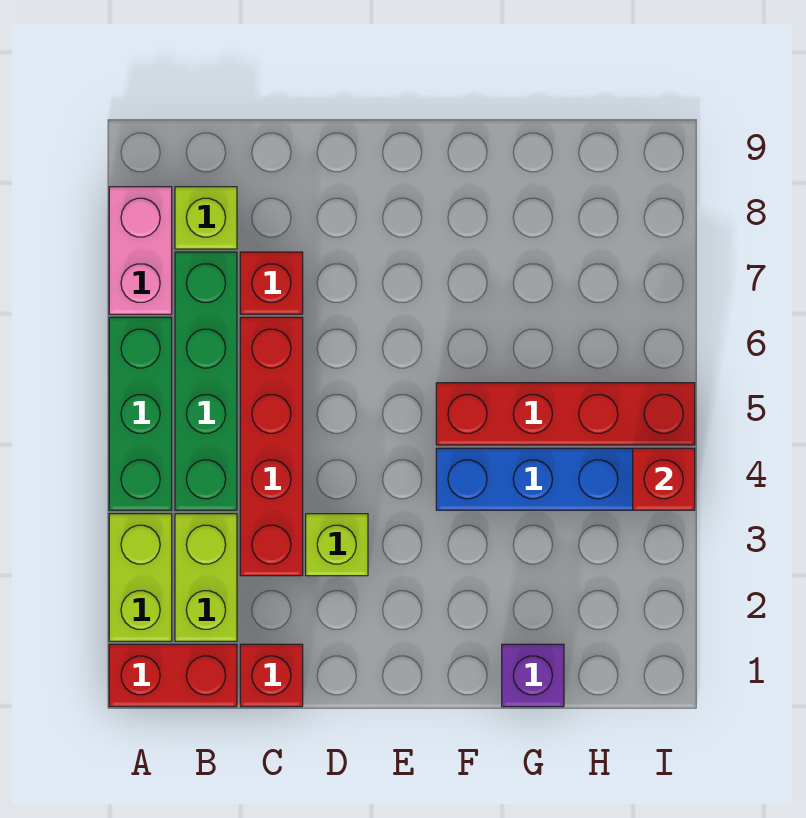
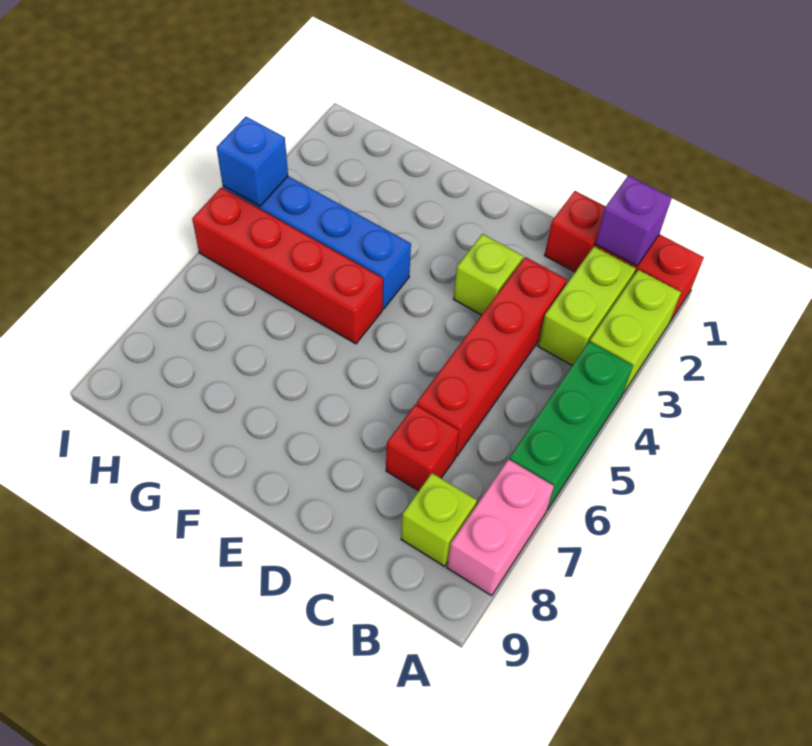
green 1x4 brick [175,252,237,510] -> none
purple 1x1 brick [502,644,564,707] -> purple 1x1 brick moved to [595,175,672,266]
red 1x1 brick [633,448,695,510] -> blue 1x1 brick [217,117,288,206]

